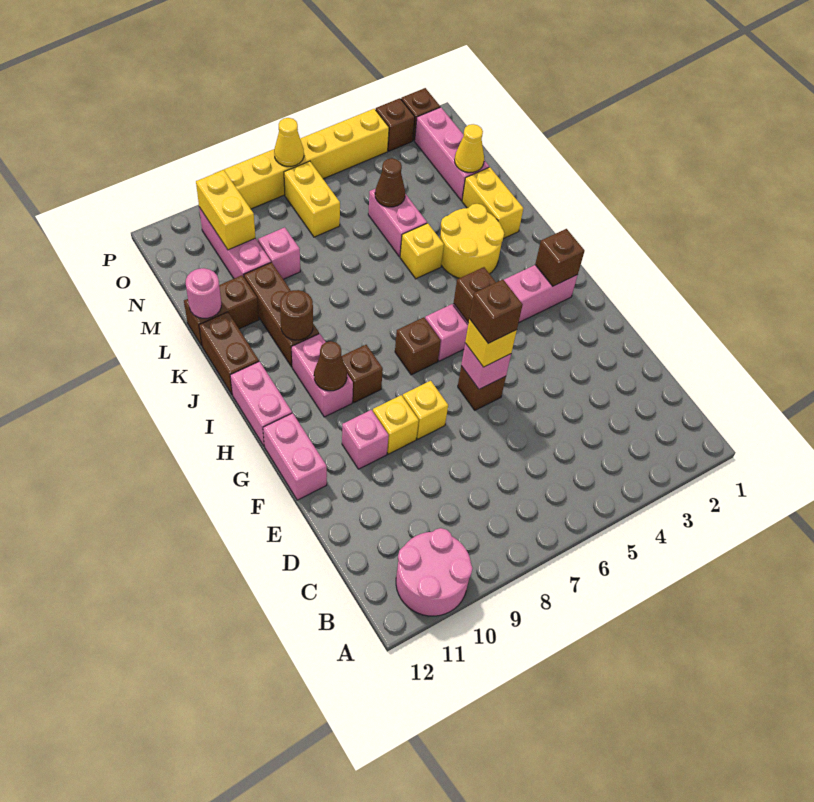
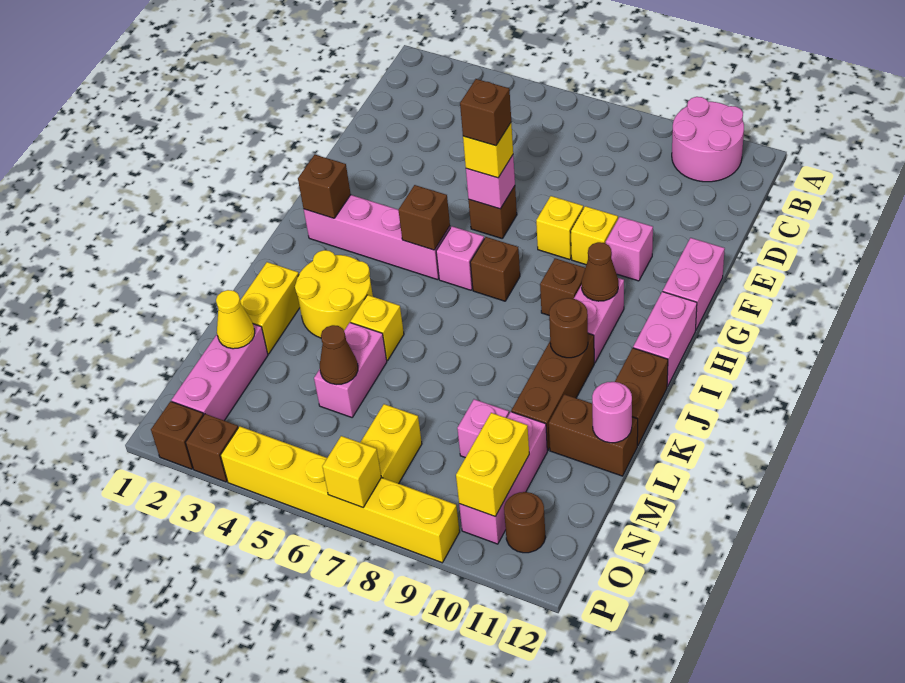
none -> brown 1x1 round brick [504,492,546,553]
yellow 1x1 cone [274,118,304,166] -> yellow 1x1 brick [322,436,381,507]

